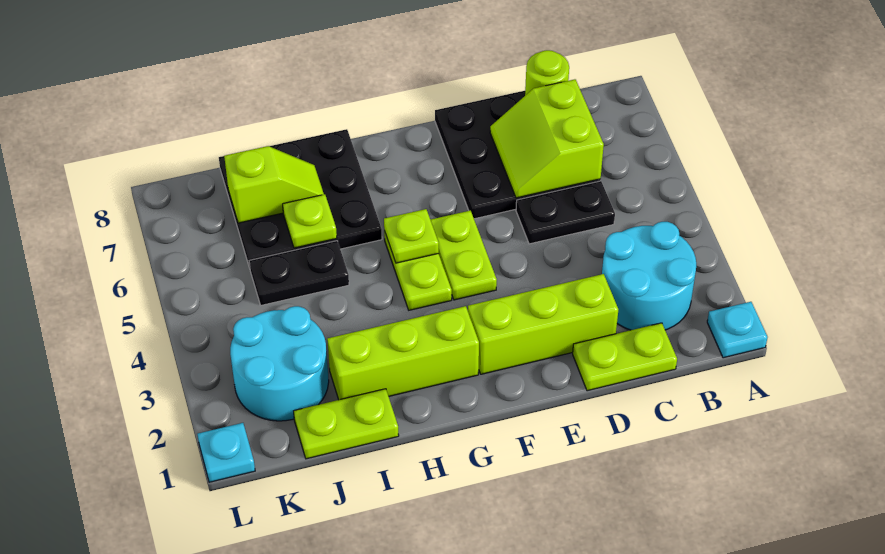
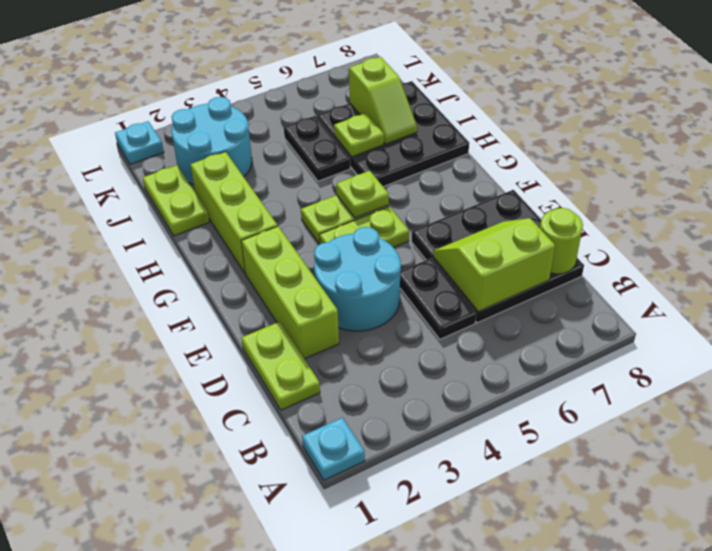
cyan 2x2 round brick [602,222,696,330] -> cyan 2x2 round brick moved to [314,227,401,331]

